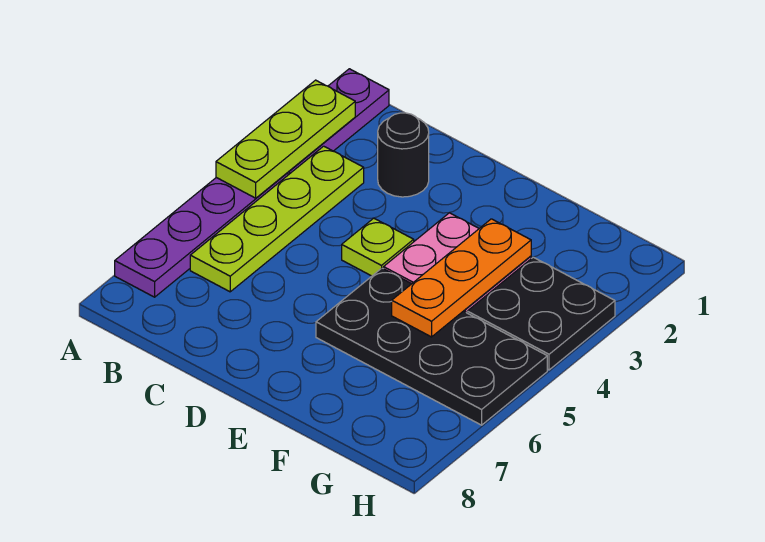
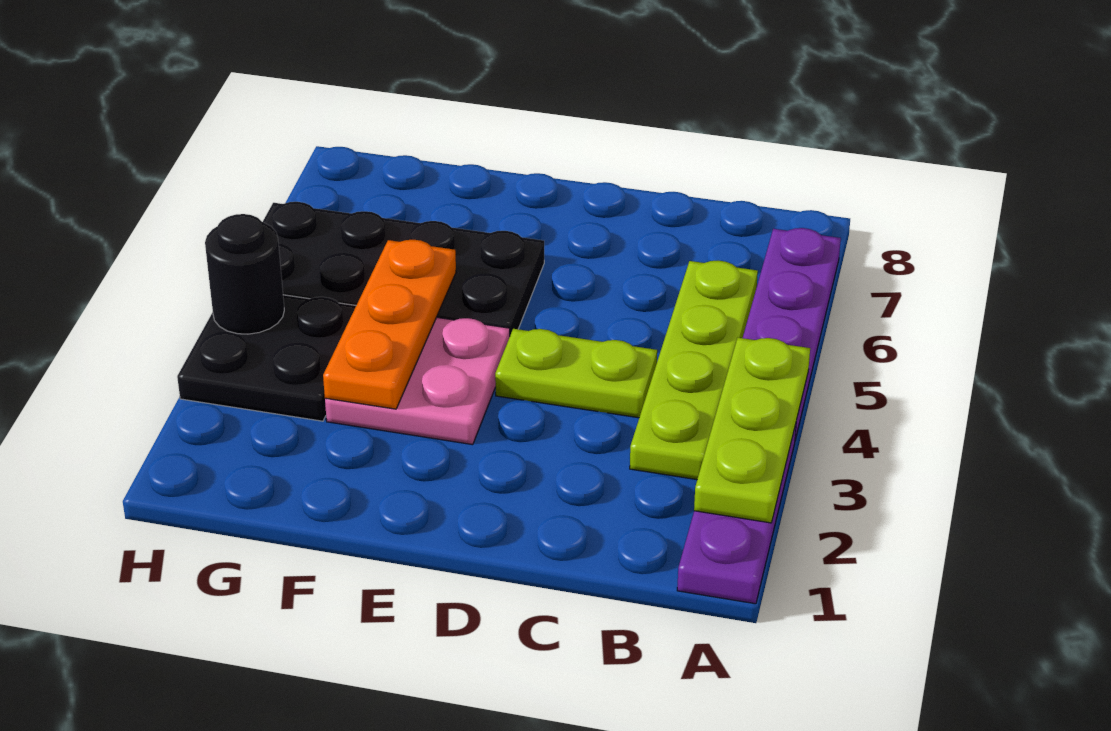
black 1x1 round brick [378,113,429,197] -> black 1x1 round brick moved to [205,214,284,334]
lime 1x1 plate [342,218,414,276] -> lime 1x2 plate [495,329,657,418]

